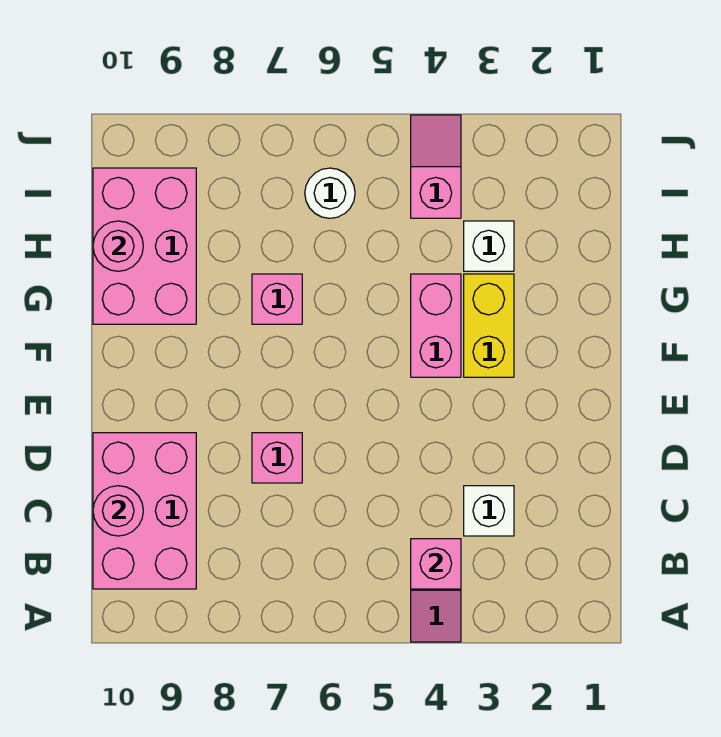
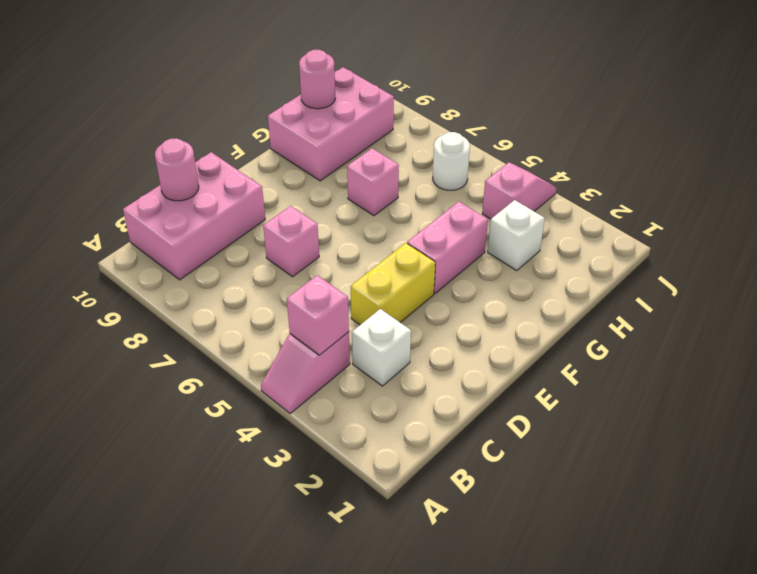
yellow 1x2 brick [464,274,514,377] -> yellow 1x2 brick moved to [351,243,435,325]

